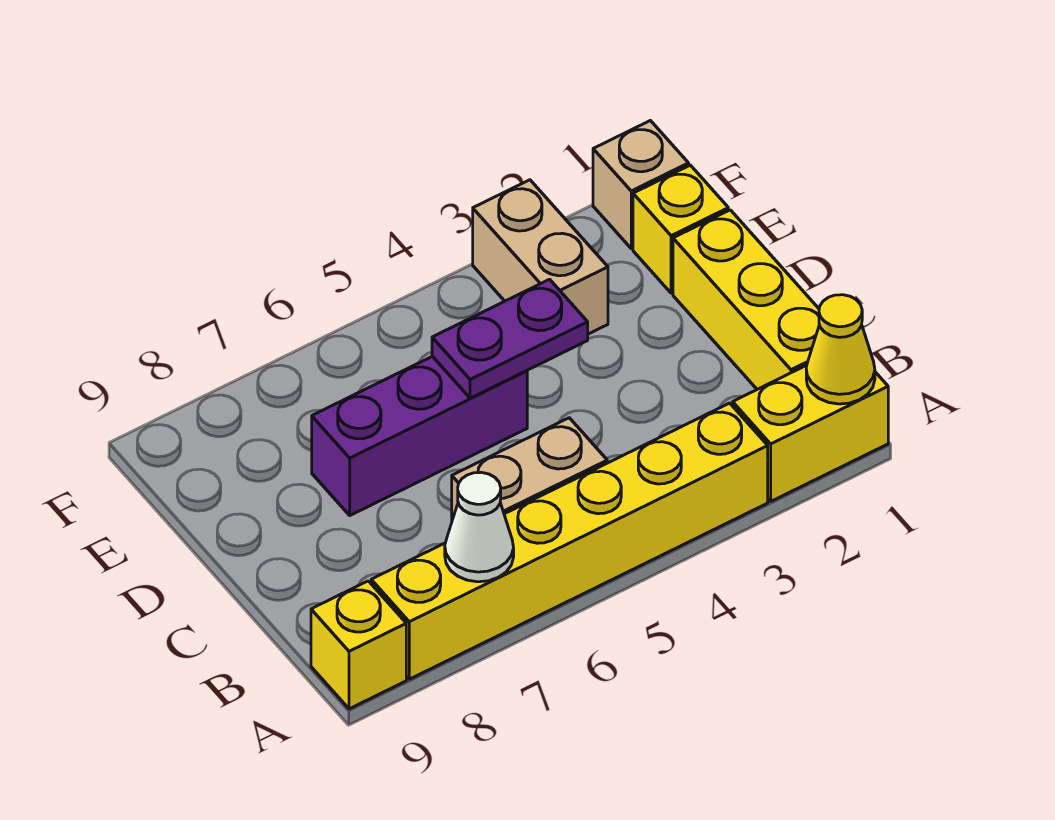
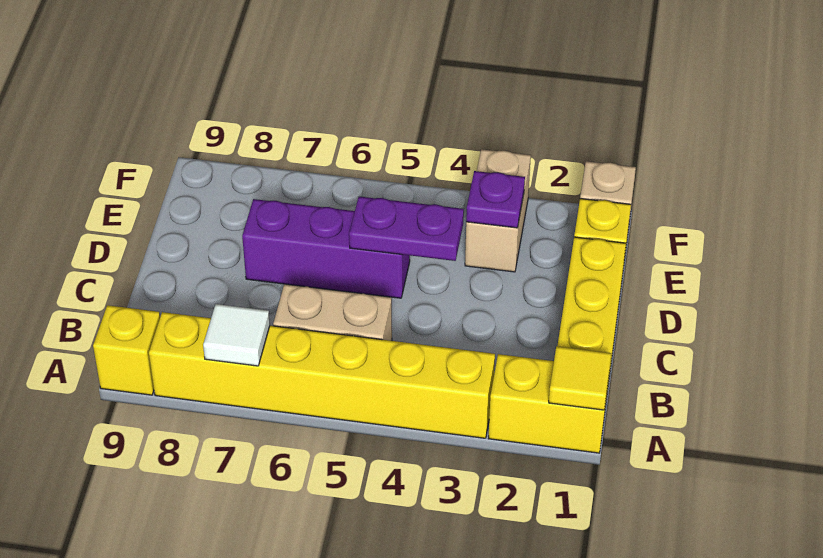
yellow 1x1 cone [806,295,875,404] -> yellow 1x1 tile [549,346,611,410]
white 1x1 cone [445,472,514,582] -> white 1x1 tile [203,304,270,366]
none -> purple 1x1 plate [466,171,525,228]

